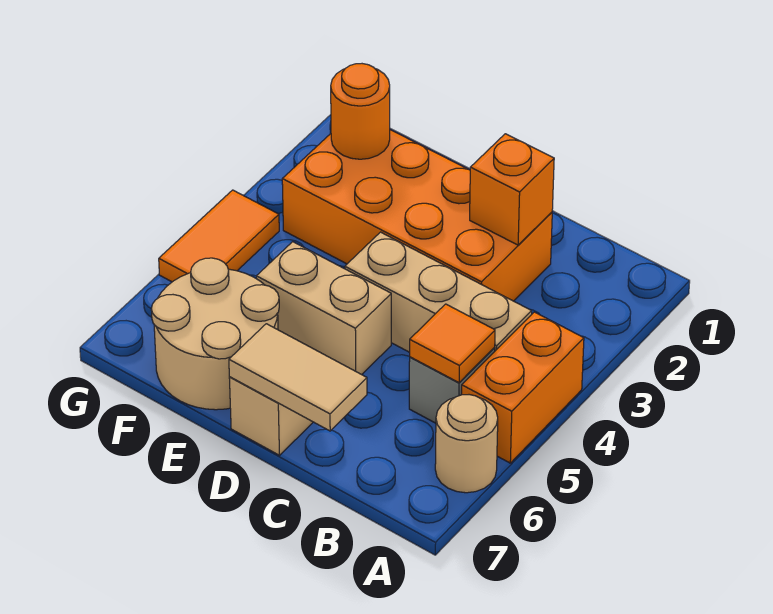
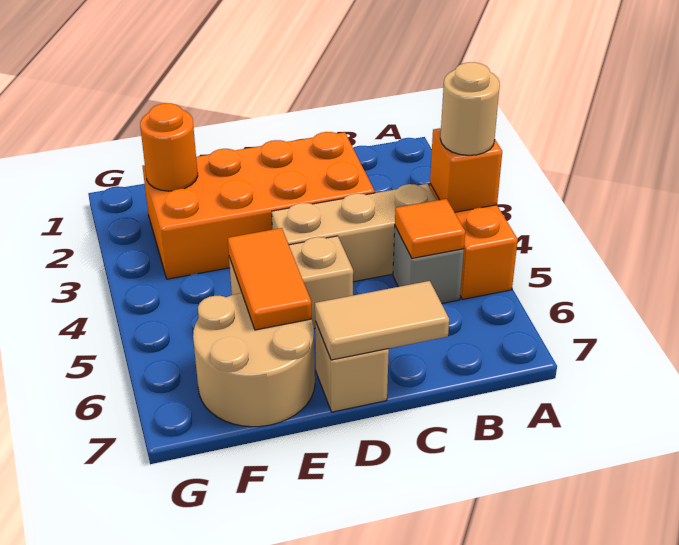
tan 1x1 round brick [435,395,498,493] -> tan 1x1 round brick moved to [440,62,500,155]
orange 1x1 brick [470,134,554,245] -> orange 1x1 brick moved to [430,128,502,212]
orange 1x2 tile [159,190,279,282] -> orange 1x2 tile moved to [228,228,312,330]

